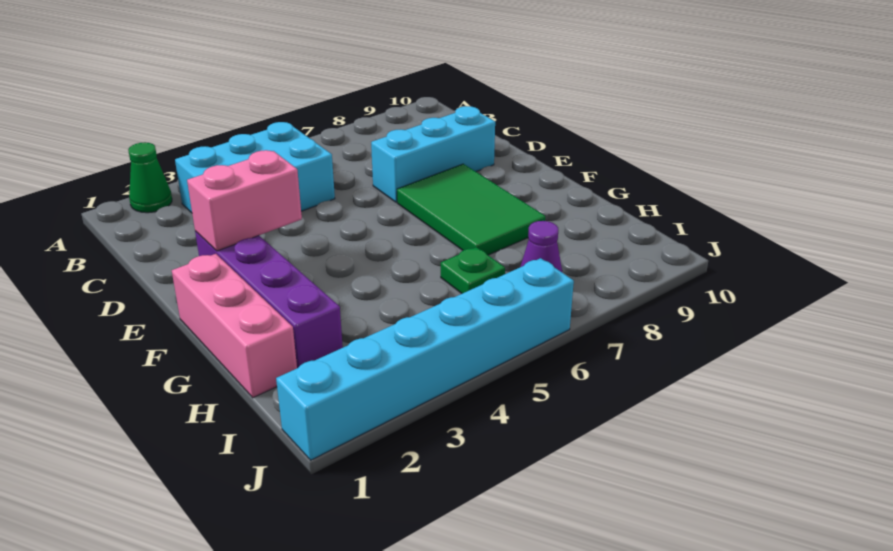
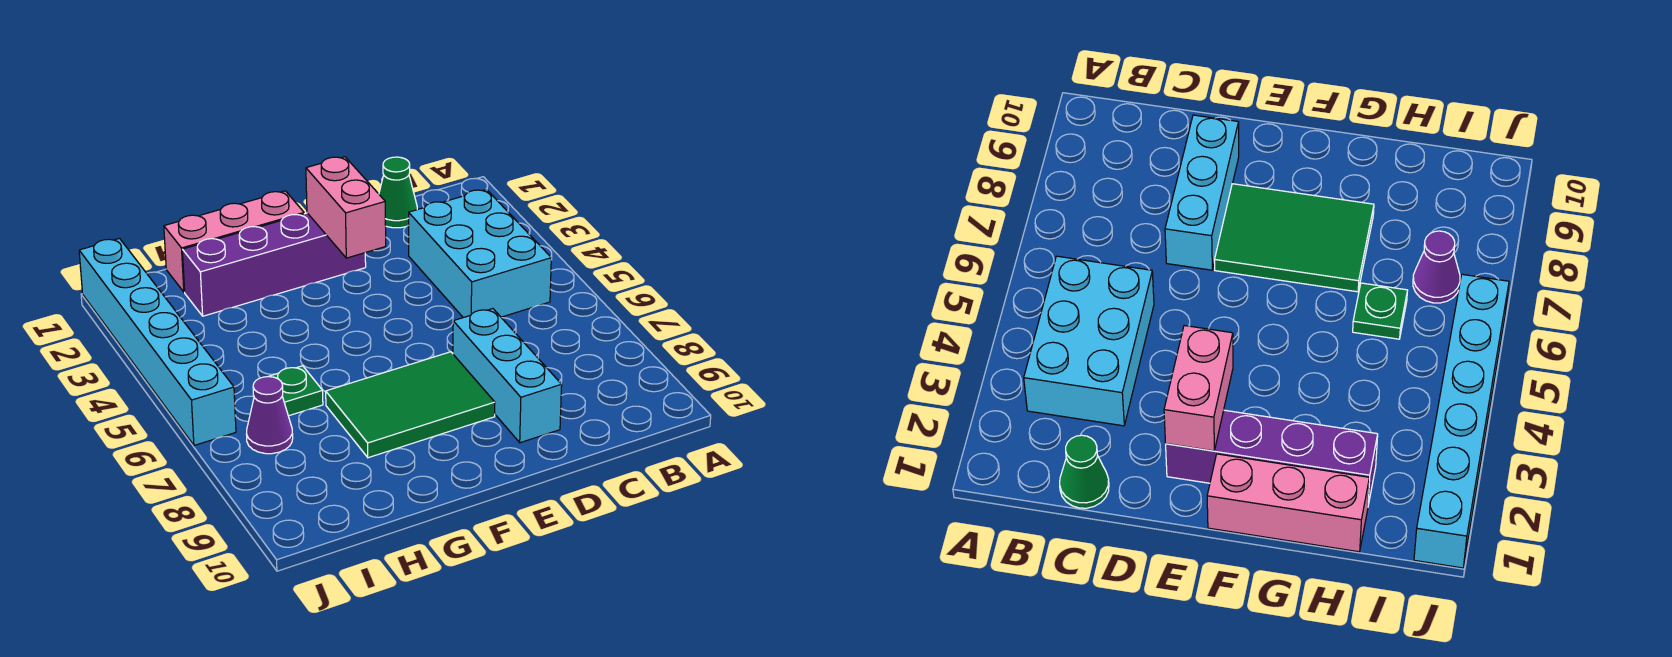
green 1x1 cone [128,142,172,213] -> green 1x1 cone moved to [379,157,417,228]

